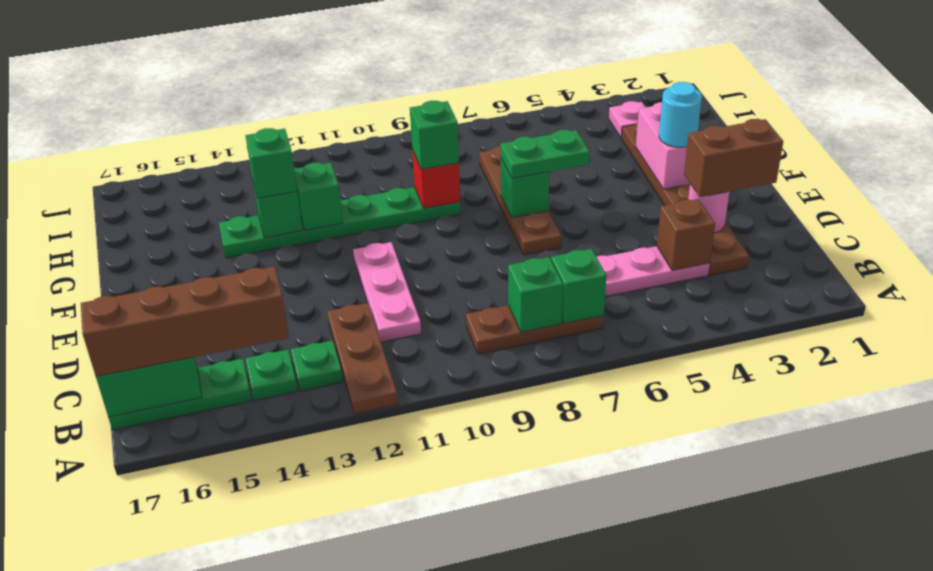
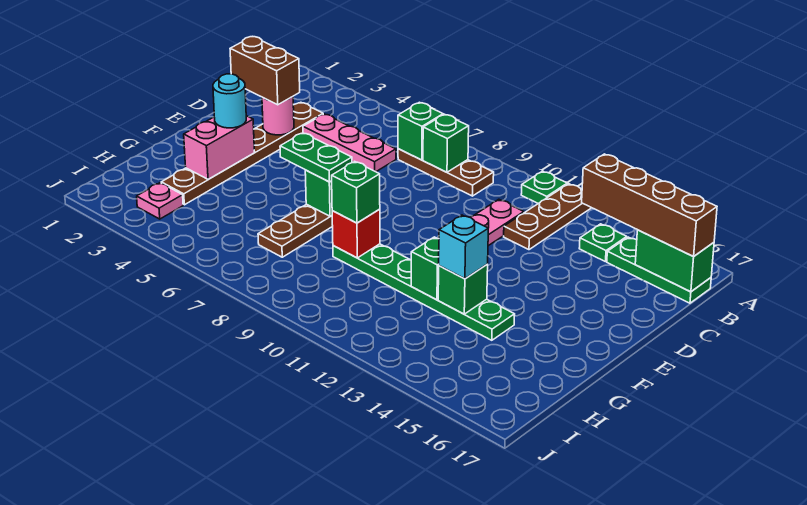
green 1x1 plate [291,341,343,391] -> green 1x1 plate moved to [521,171,567,203]
brown 1x1 brick [657,199,715,270] -> none
green 1x1 brick [245,128,297,198] -> cyan 1x1 brick [439,215,488,279]

